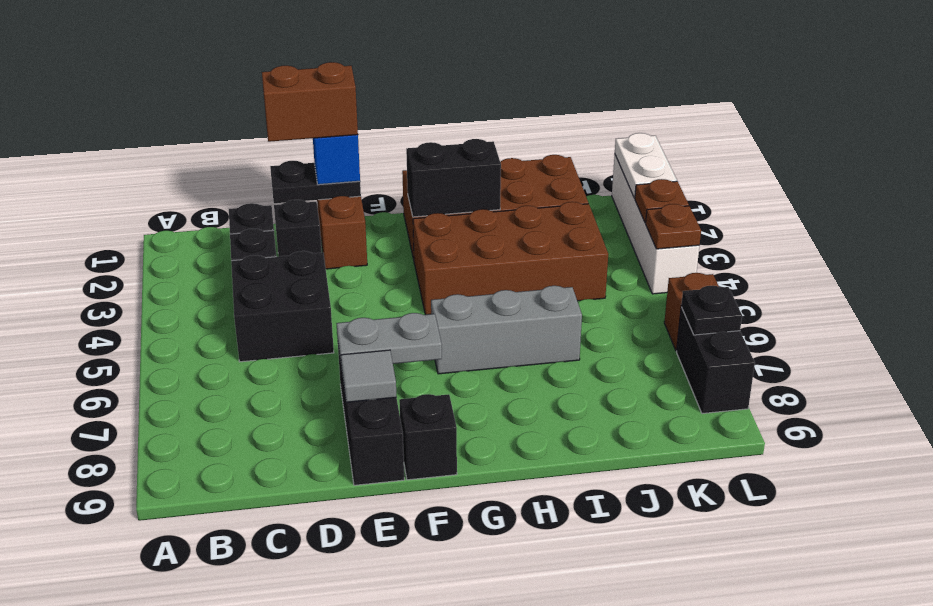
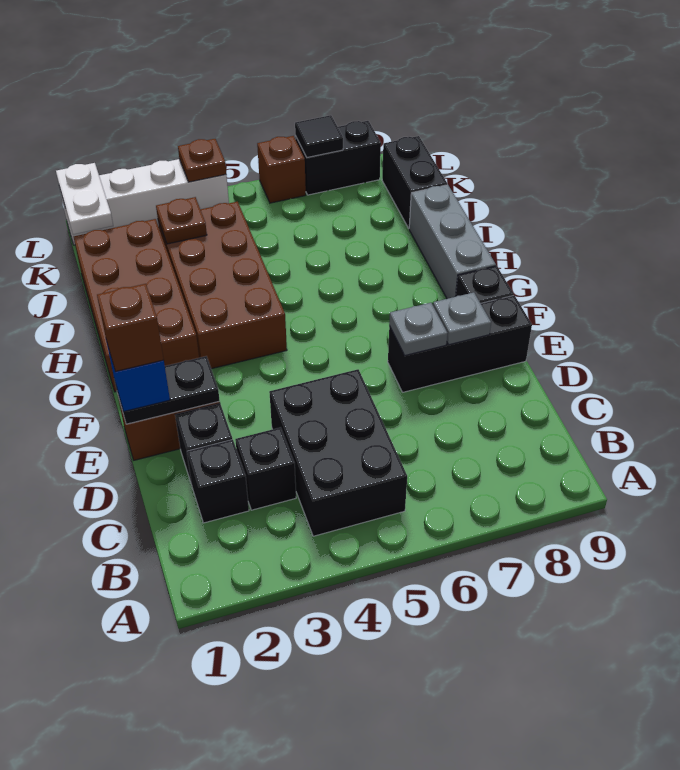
black 2x2 brick [231,251,334,362] -> black 2x3 brick [269,369,407,536]
black 1x2 plate [270,161,361,203] -> black 1x2 plate turned to [115,356,220,424]
brown 1x2 brick [262,62,358,142] -> brown 1x1 brick [97,284,164,372]
grey 1x2 plate [336,313,442,368] -> grey 1x1 plate [389,303,447,356]
grey 1x1 tile [341,350,397,402] -> grey 1x1 plate [433,292,491,345]
black 1x2 brick [406,139,501,217] -> black 1x2 brick moved to [382,136,447,228]
grey 1x3 brick [431,286,582,374] -> grey 1x3 brick moved to [409,185,496,299]
white 1x2 plate [615,133,677,198] -> white 1x2 plate turned to [56,163,113,235]
brown 1x1 plate [635,179,689,223] -> brown 1x1 plate moved to [156,197,207,244]
black 1x1 plate [681,286,742,335] -> black 1x1 tile [295,115,343,157]

